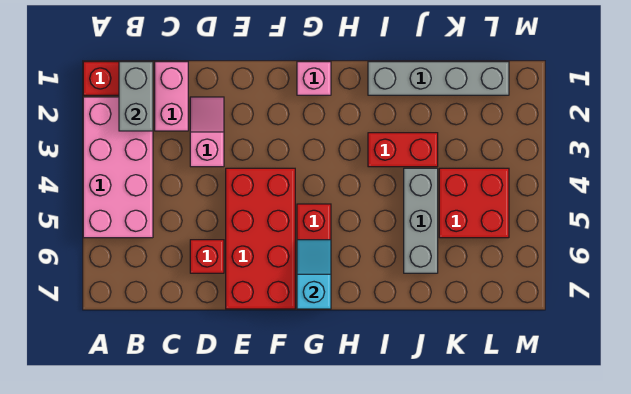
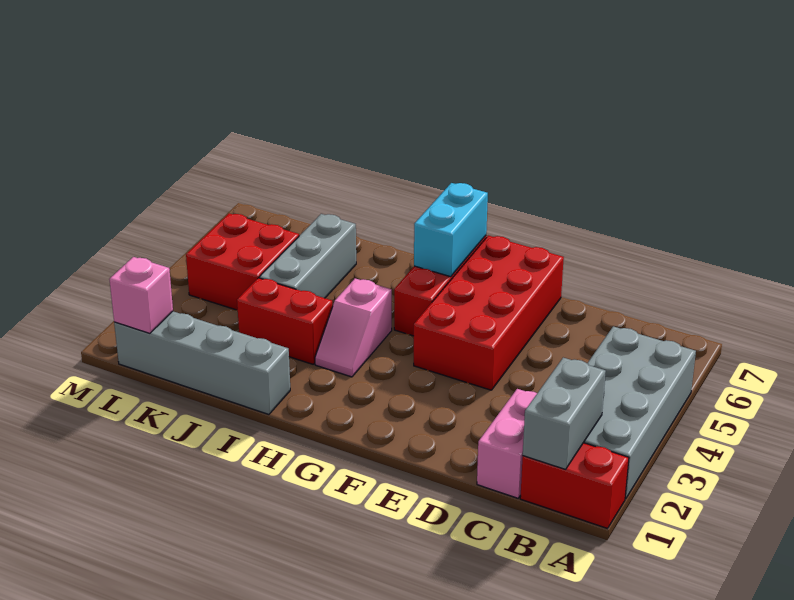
pink 2x4 brick [83,97,153,238] -> grey 2x4 brick [584,326,696,499]
pink 1x2 slope [190,97,224,167] -> pink 1x2 slope moved to [315,278,392,377]
red 1x1 brick [190,240,224,273] -> none
pink 1x1 brick [297,62,331,95] -> pink 1x1 brick moved to [109,257,173,333]
cyan 1x2 slope [297,240,331,309] -> cyan 1x2 brick [414,183,488,277]

